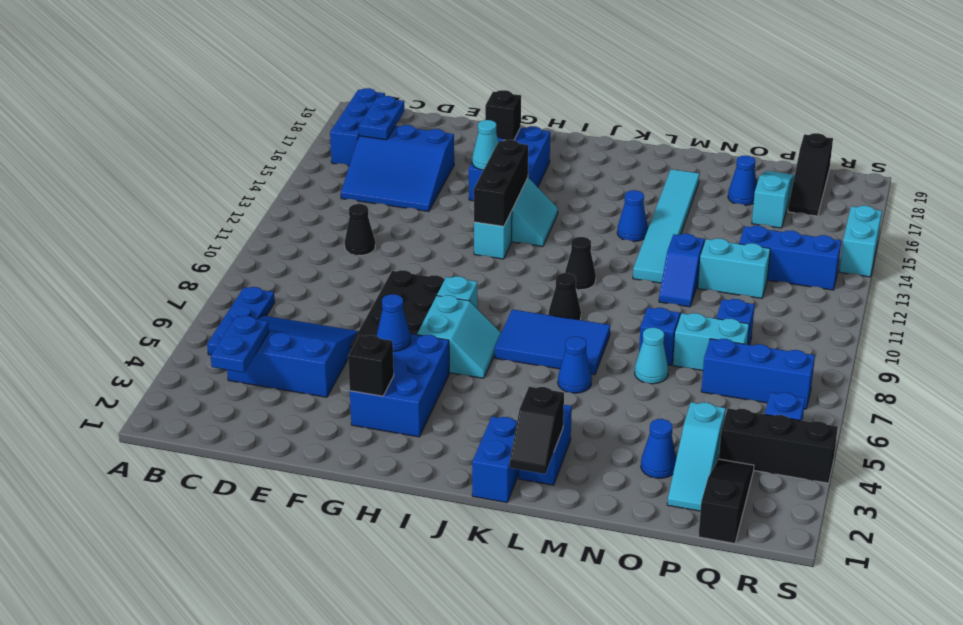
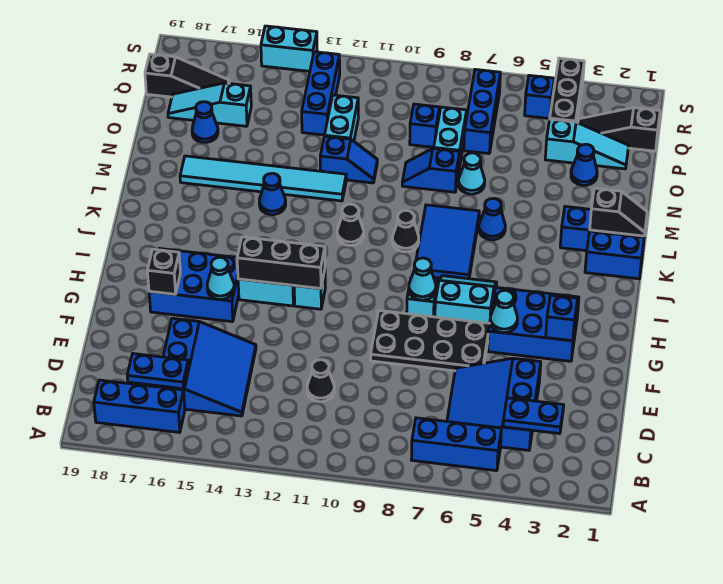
blue 1x3 plate [207,287,275,355] -> blue 1x3 brick [411,418,501,471]
black 1x1 brick [348,335,394,396] -> blue 1x1 brick [546,295,577,341]
blue 1x1 cone [377,294,411,351] -> cyan 1x1 cone [490,290,518,333]
none -> cyan 1x1 cone [409,258,436,300]

